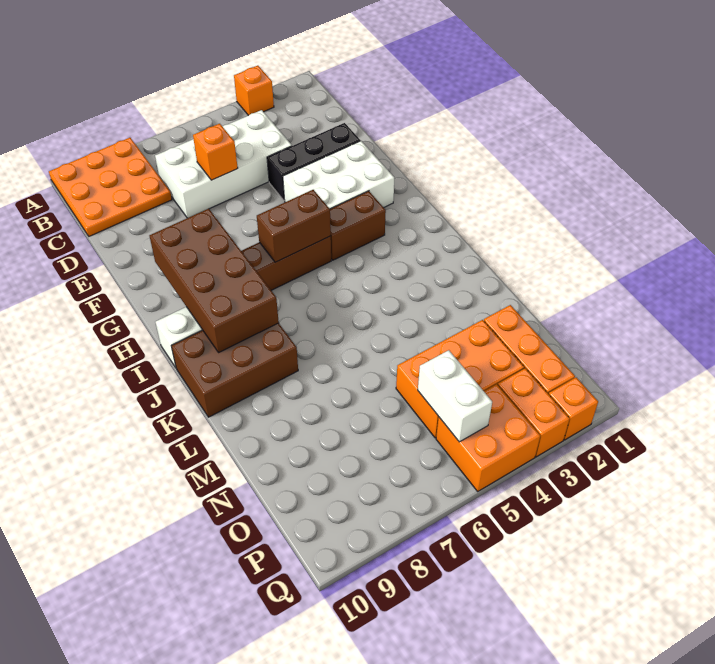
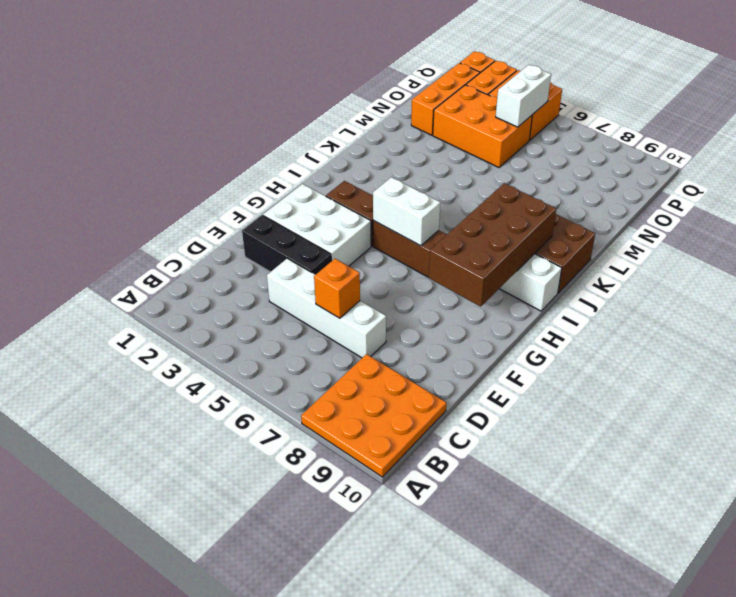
orange 1x1 brick [234,66,274,116] -> none
white 2x4 brick [155,110,292,218] -> white 1x4 brick [267,258,386,358]
brown 1x2 brick [257,190,331,262] -> white 1x2 brick [373,177,440,246]

